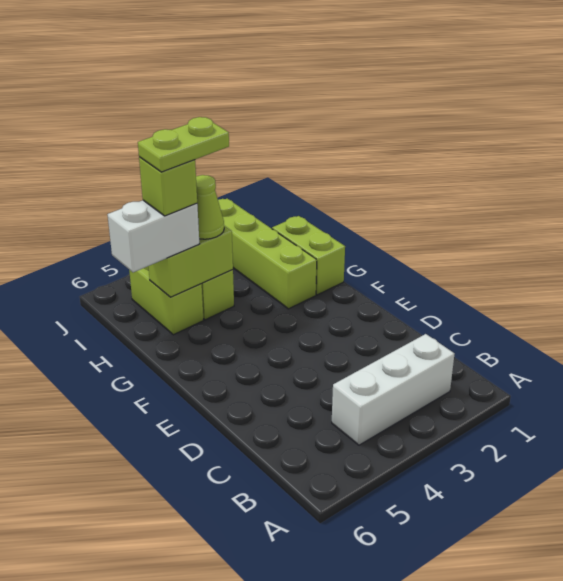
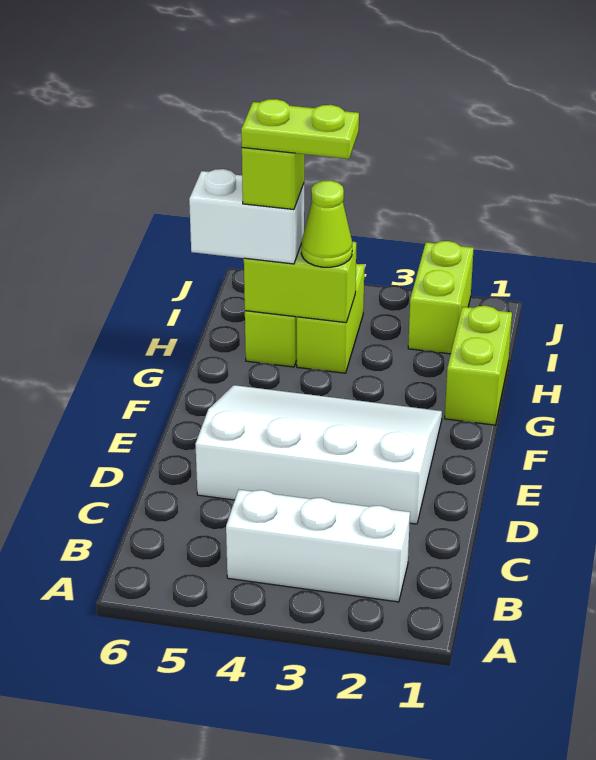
none -> white 3x4 slope [195,385,442,524]
lime 1x4 brick [218,199,317,309] -> lime 1x2 brick [408,241,474,354]

